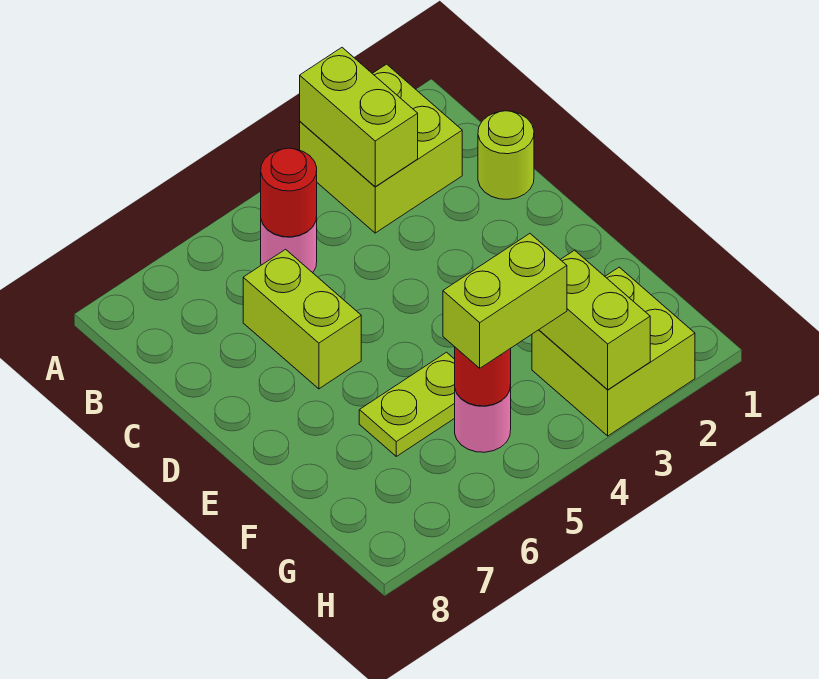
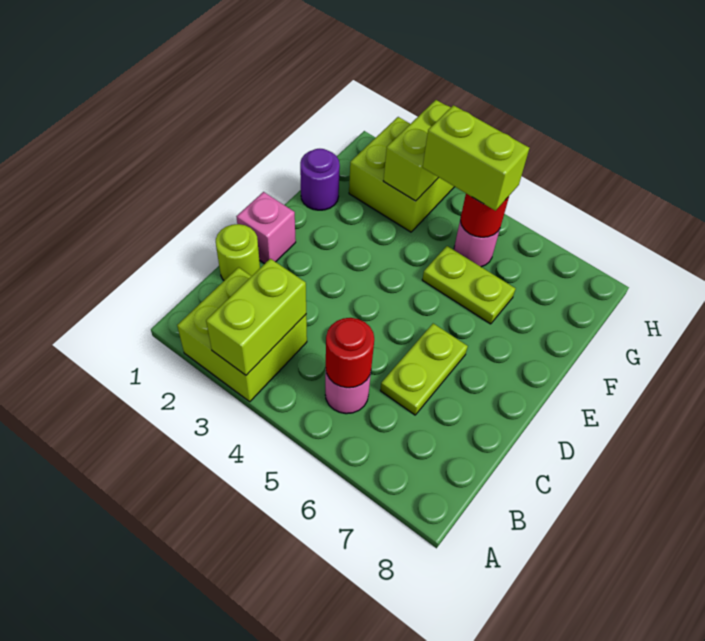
lime 1x2 brick [243,249,361,389] -> lime 1x2 plate [380,323,468,415]
none -> pink 1x1 brick [236,192,296,264]
none -> purple 1x1 round brick [300,149,340,210]

